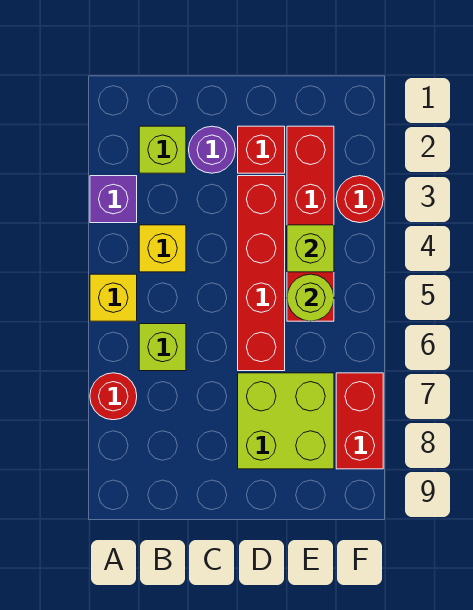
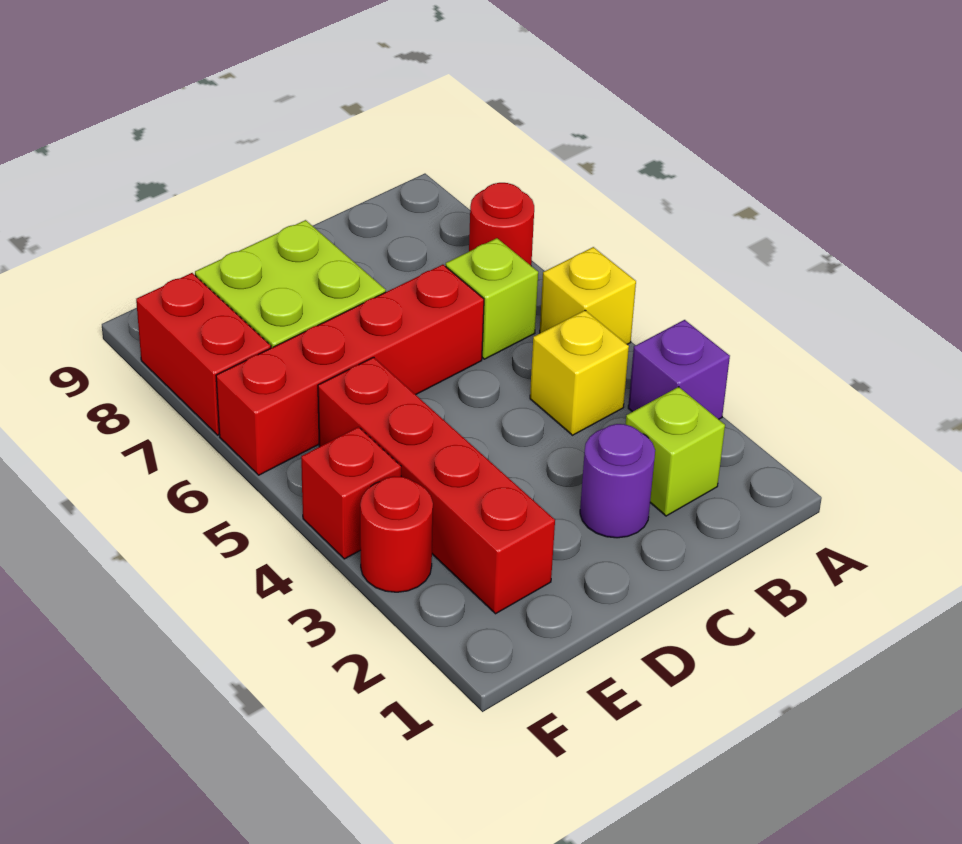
red 1x1 brick [238,126,285,173] -> red 1x1 brick moved to [301,427,401,559]
red 1x4 brick [238,176,285,371] -> red 1x4 brick turned to [216,265,484,475]
lime 1x1 brick [287,225,334,272] -> none
lime 1x1 round brick [287,274,334,321] -> none

